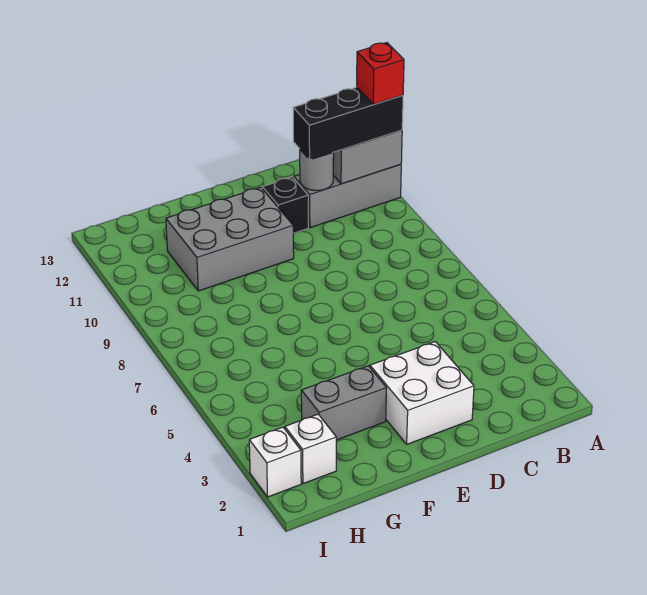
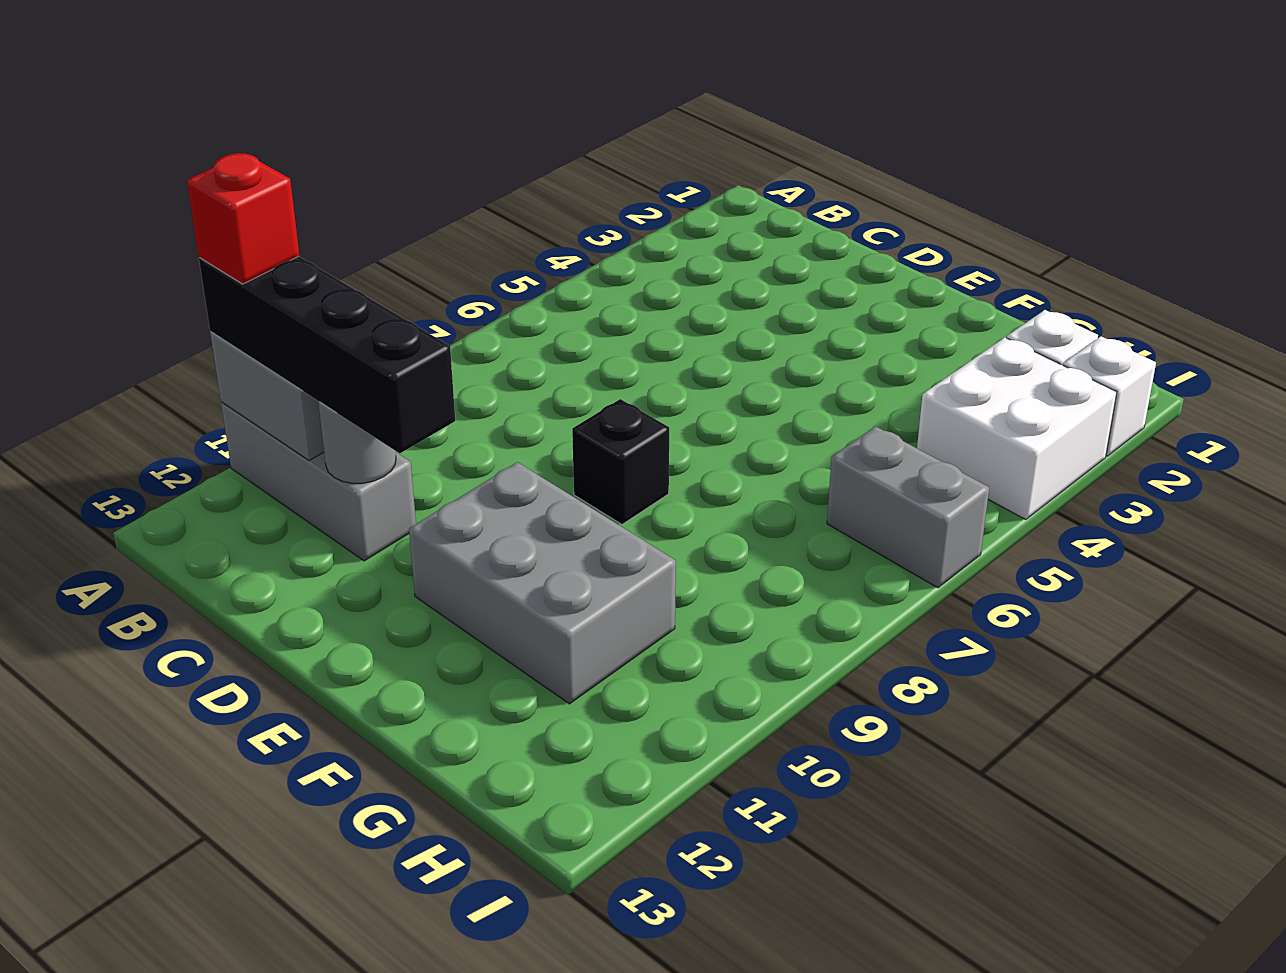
black 1x3 brick [293,87,403,160] -> black 1x4 brick [199,256,455,453]
white 2x2 brick [370,342,474,444] -> white 2x2 brick moved to [917,338,1117,520]
black 1x1 brick [262,177,308,233] -> black 1x1 brick moved to [572,399,669,524]
grey 1x2 brick [301,366,386,440] -> grey 1x2 brick moved to [827,426,989,588]

